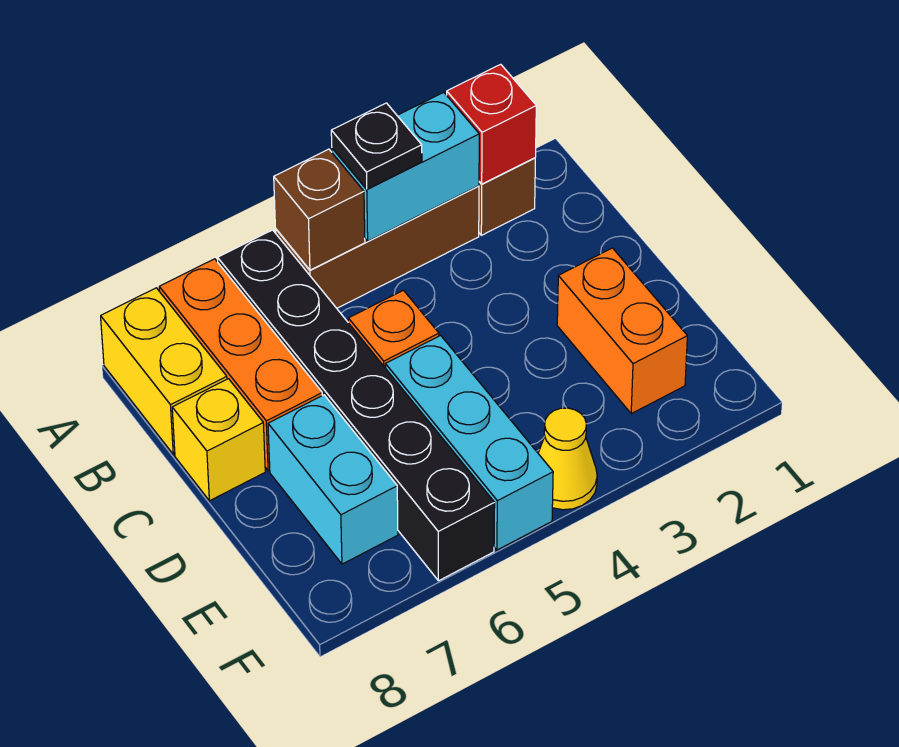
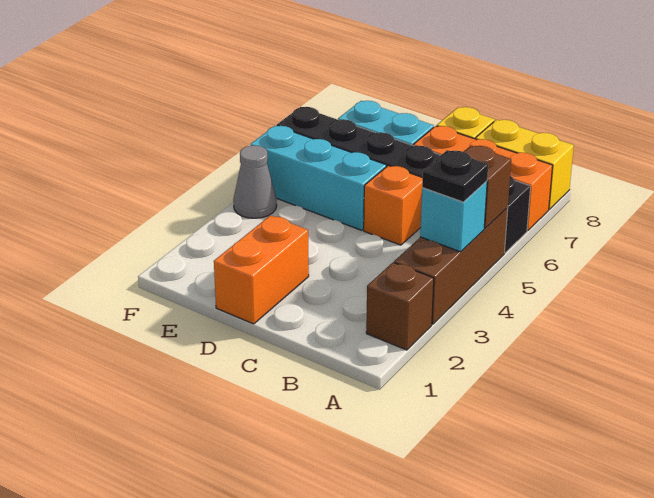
red 1x1 brick [447,64,536,184] -> none
cyan 1x2 brick [332,93,479,241] -> cyan 1x1 brick [420,181,487,252]
orange 1x2 brick [557,248,687,414] -> orange 1x2 brick turned to [214,216,309,324]
yellow 1x1 cone [538,408,597,510] -> grey 1x1 cone [233,145,277,218]

